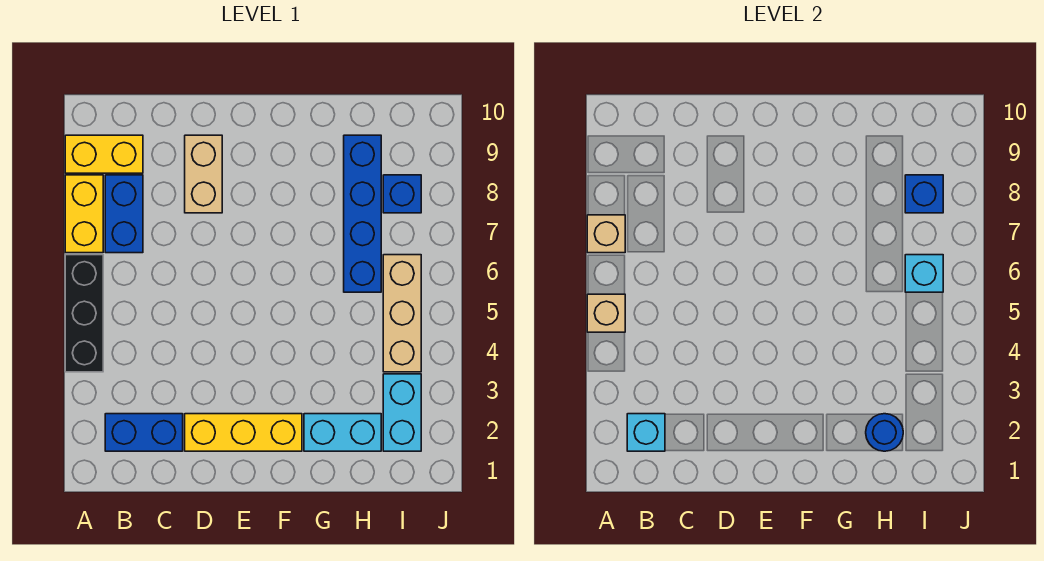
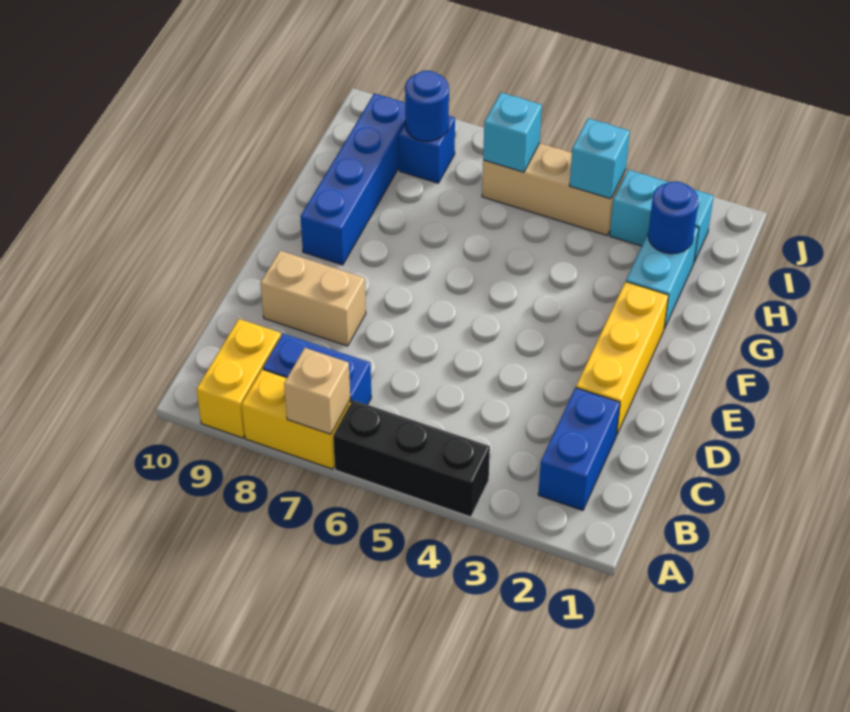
tan 1x1 brick [587,294,625,332] -> none
cyan 1x1 brick [627,414,665,451] -> cyan 1x1 brick moved to [569,118,630,199]
blue 1x4 brick [344,135,381,292] -> blue 1x4 brick turned to [300,93,405,265]
blue 1x1 brick [905,175,943,213] -> blue 1x1 round brick [405,71,449,141]

